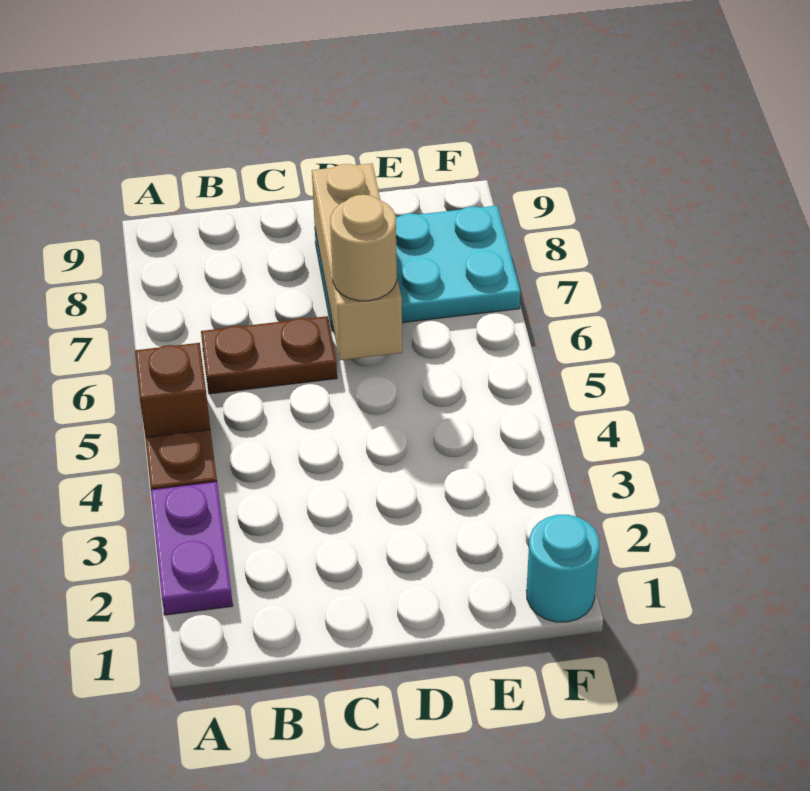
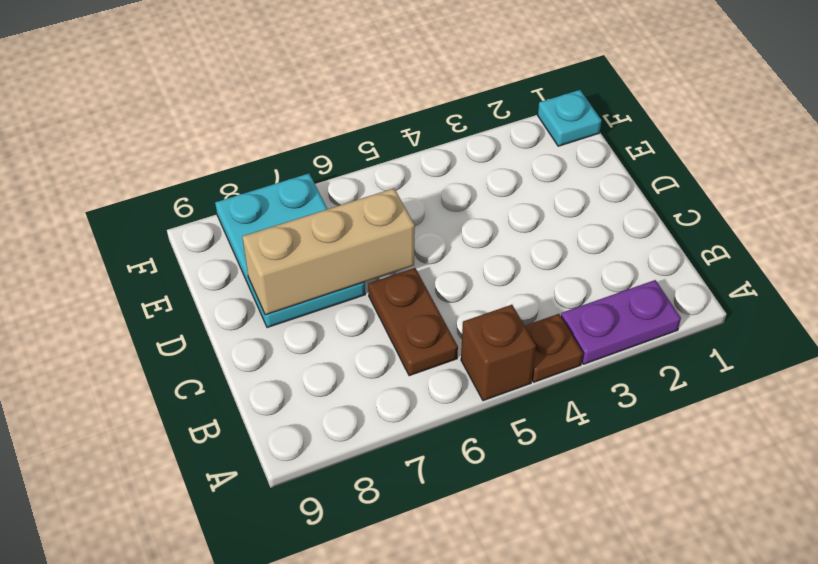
tan 1x1 round brick [330,195,397,301] -> none
cyan 1x1 round brick [526,515,599,622] -> cyan 1x1 plate [538,90,602,146]

